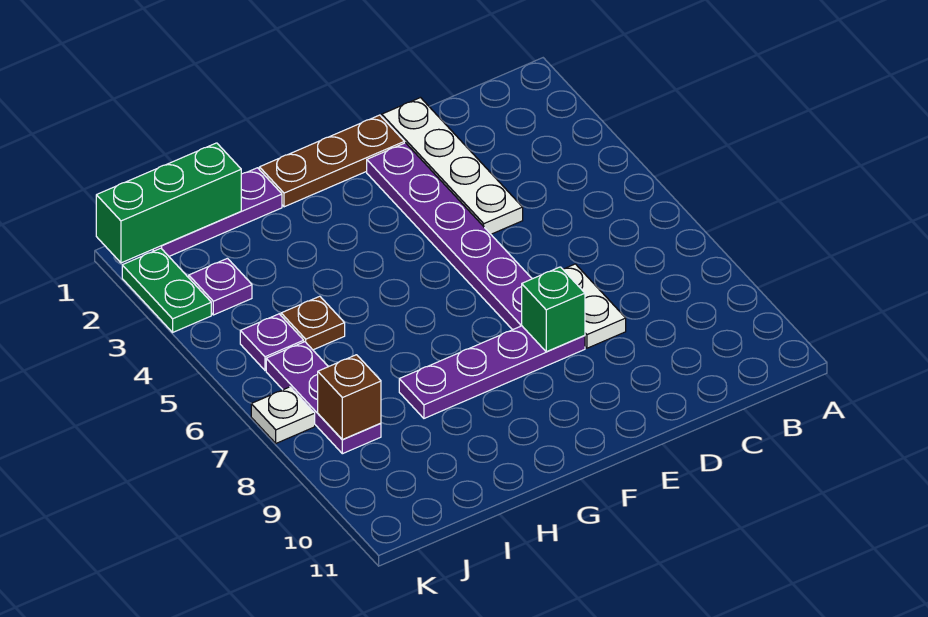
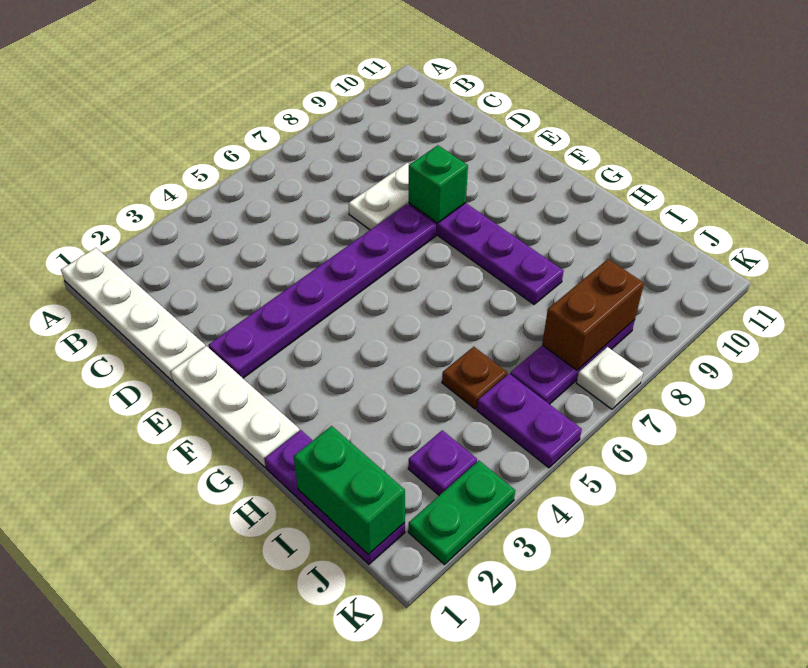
white 1x4 plate [382,98,523,234] -> white 1x4 plate turned to [61,248,205,381]
brown 1x3 plate [259,115,404,207] -> white 1x3 plate [171,346,299,467]
green 1x3 brick [96,143,241,263] -> green 1x2 brick [293,426,405,554]
purple 1x1 plate [240,314,304,370] -> purple 1x2 plate [477,374,582,468]
brown 1x1 brick [318,355,381,440] -> brown 1x2 brick [542,259,644,370]

